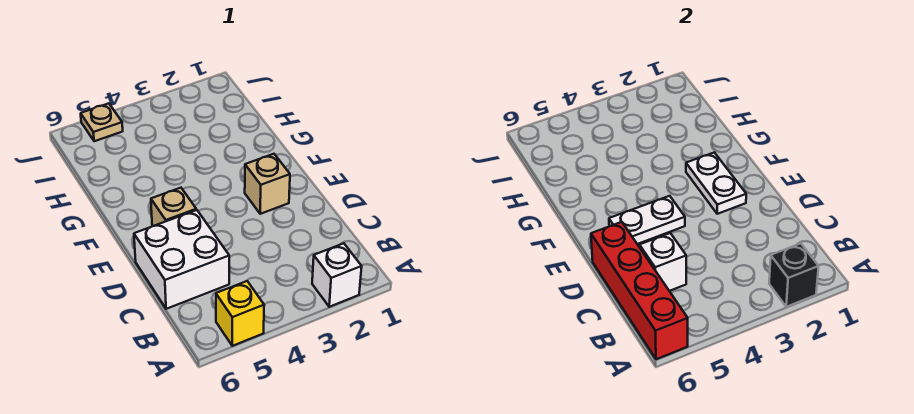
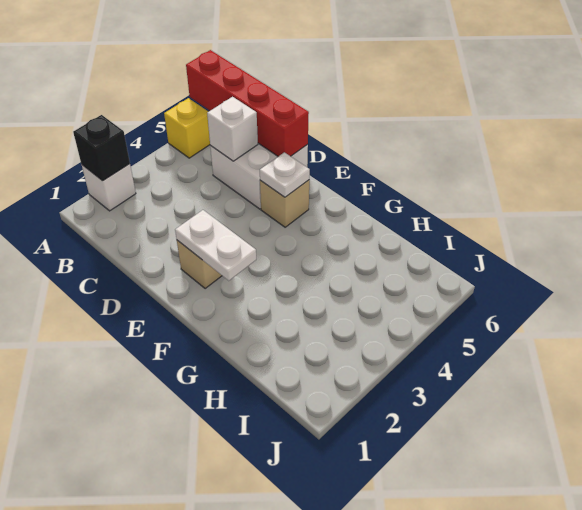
white 1x2 plate [609,196,685,244] -> white 1x1 plate [260,152,310,197]
tan 1x1 plate [81,103,123,141] -> none

